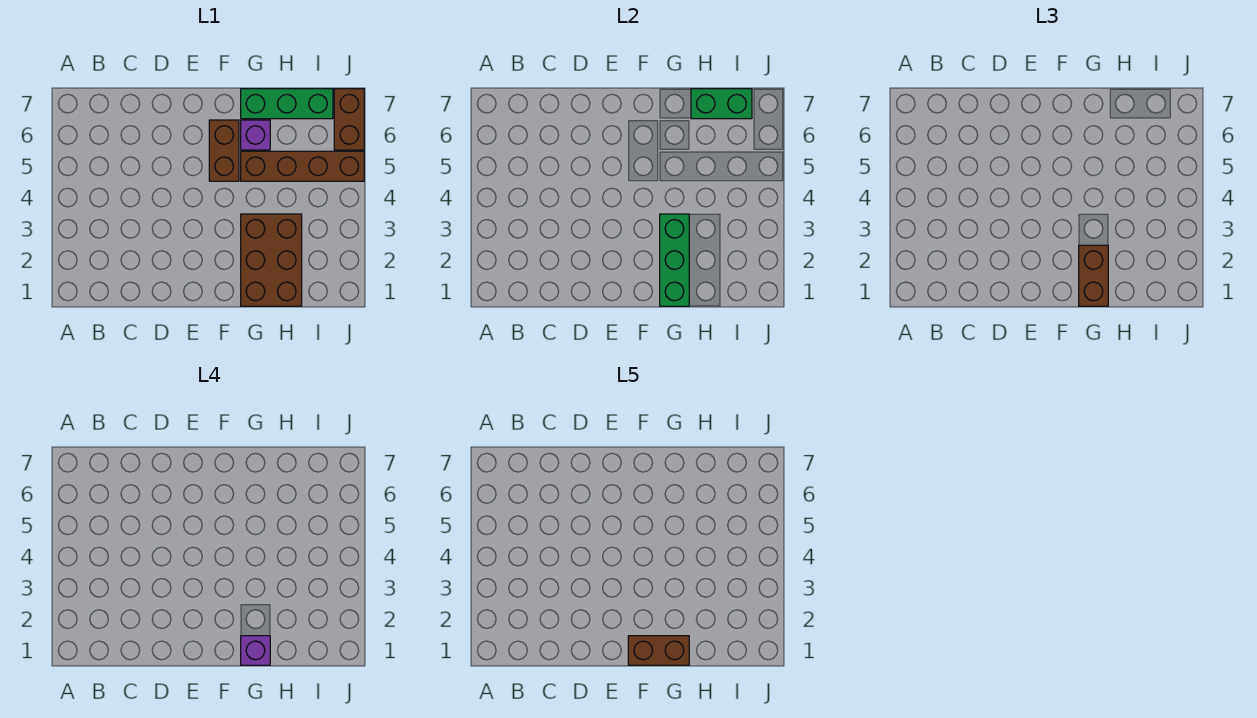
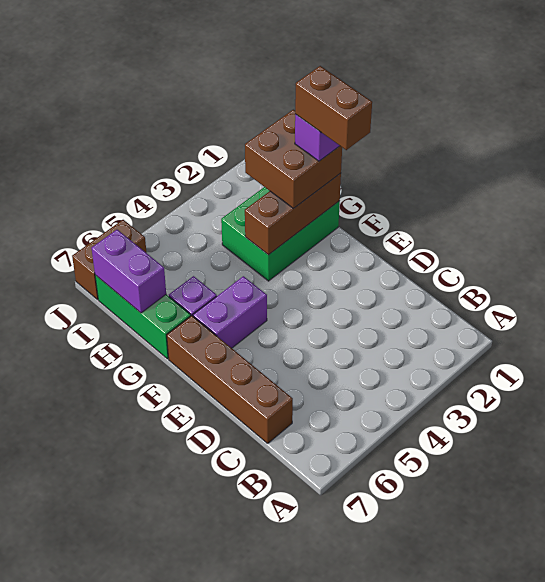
brown 1x2 brick [209,120,239,181] -> purple 1x2 brick [193,276,267,348]
brown 2x3 brick [241,214,302,306] -> green 2x3 brick [221,187,340,281]
green 1x3 brick [660,214,689,306] -> brown 1x3 brick [245,173,341,255]
brown 1x2 brick [1079,245,1108,306] -> brown 2x2 brick [245,110,342,208]
brown 1x4 brick [241,151,364,181] -> brown 1x4 brick moved to [167,316,293,443]
green 1x2 brick [691,89,752,119] -> purple 1x2 brick [92,230,166,313]

